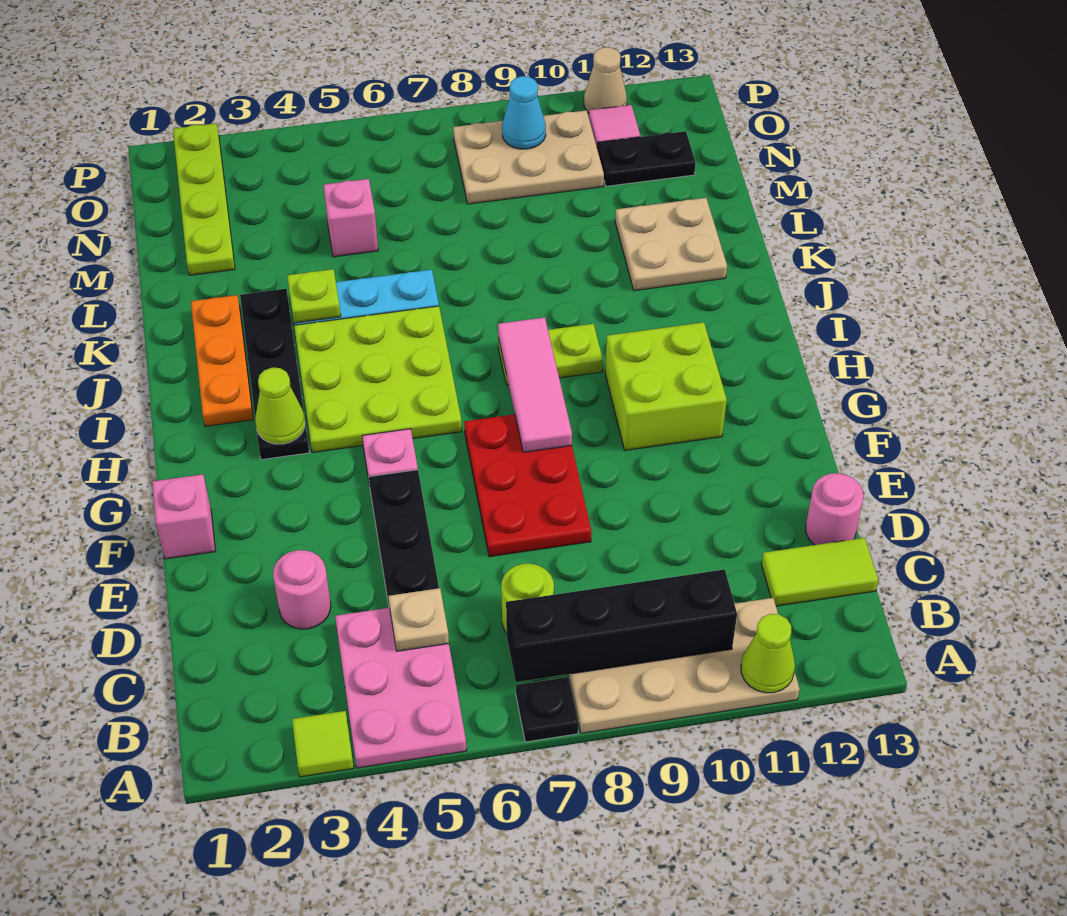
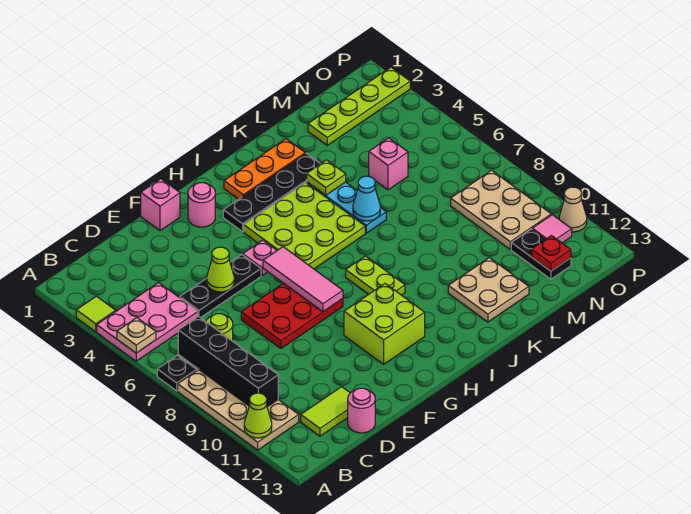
tan 1x1 plate [388,588,449,651] -> tan 1x1 plate moved to [117,318,156,353]
lime 1x2 tile [761,538,878,606] -> lime 1x2 tile turned to [301,387,350,436]
pink 1x1 round brick [273,550,331,629] -> pink 1x1 round brick moved to [188,183,215,227]
pink 1x3 tile [498,317,572,452] -> pink 1x3 tile turned to [263,247,343,312]
lime 1x1 cone [255,368,305,444] -> lime 1x1 cone moved to [207,247,234,292]
none -> red 1x1 plate [532,236,571,271]
cyan 1x1 cone [502,76,546,149] -> cyan 1x1 cone moved to [353,176,380,221]

